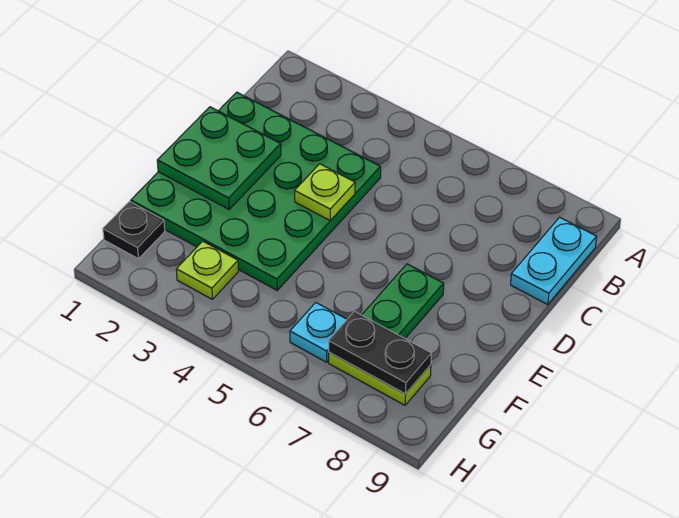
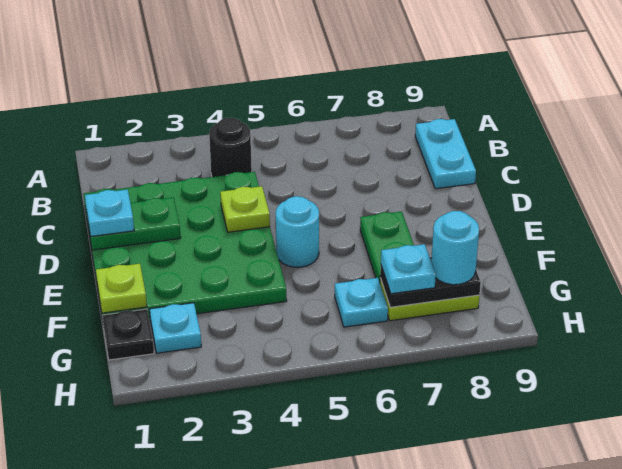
none -> black 1x1 round brick [209,118,252,177]
green 2x2 plate [157,107,281,209] -> green 1x2 plate [87,198,181,250]
none -> cyan 1x1 plate [85,190,134,236]
none -> cyan 1x1 round brick [276,196,319,267]
none -> cyan 1x1 plate [150,303,201,353]
lime 1x1 plate [176,241,239,300] -> lime 1x1 plate moved to [96,264,147,313]
none -> cyan 1x1 plate [381,244,436,294]
none -> cyan 1x1 round brick [431,211,479,285]

